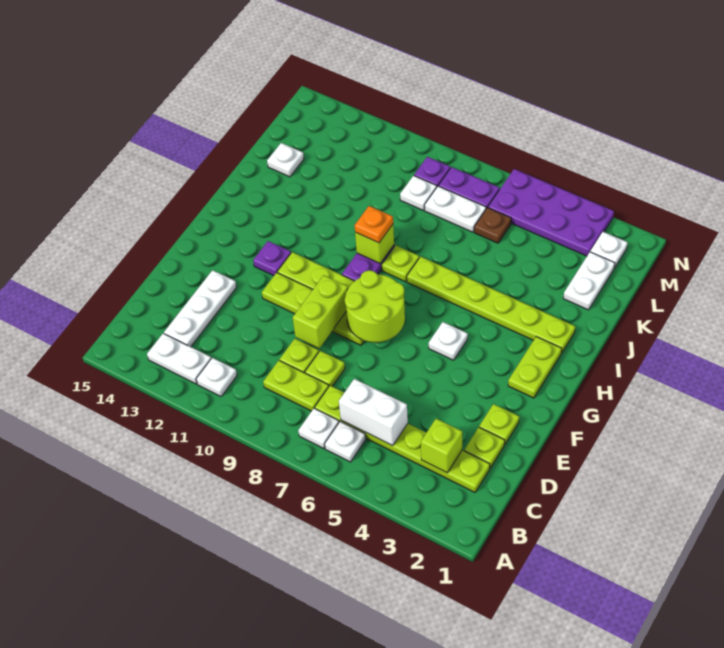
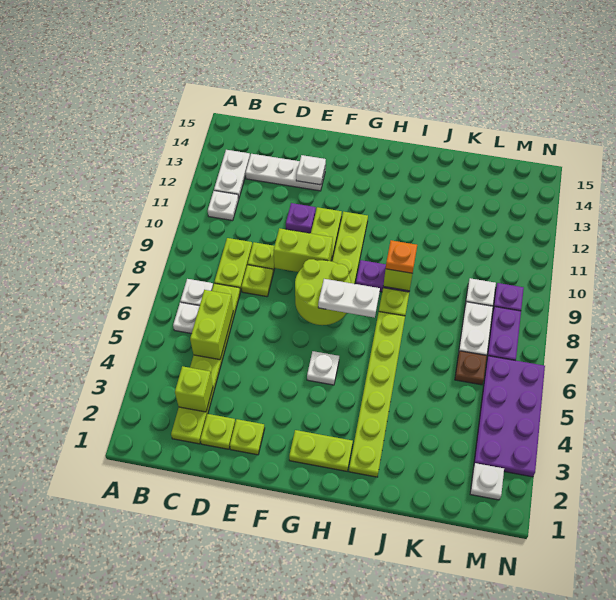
white 1x2 brick [339,379,408,446] -> lime 1x2 brick [190,290,233,360]
purple 1x1 plate [253,241,291,276] -> purple 1x1 plate moved to [286,203,316,233]
white 1x2 plate [563,252,615,310] -> white 1x2 plate moved to [318,279,380,318]
white 1x1 plate [267,143,304,177] -> white 1x1 plate moved to [296,155,326,185]

